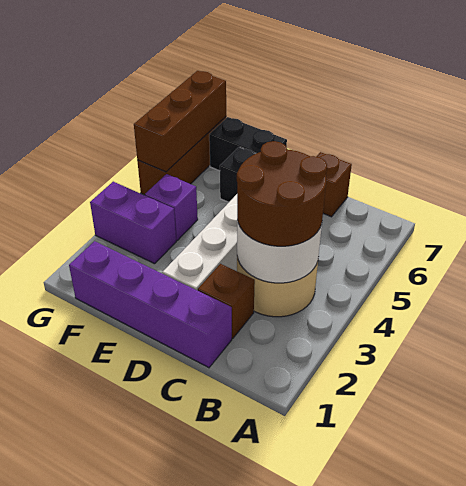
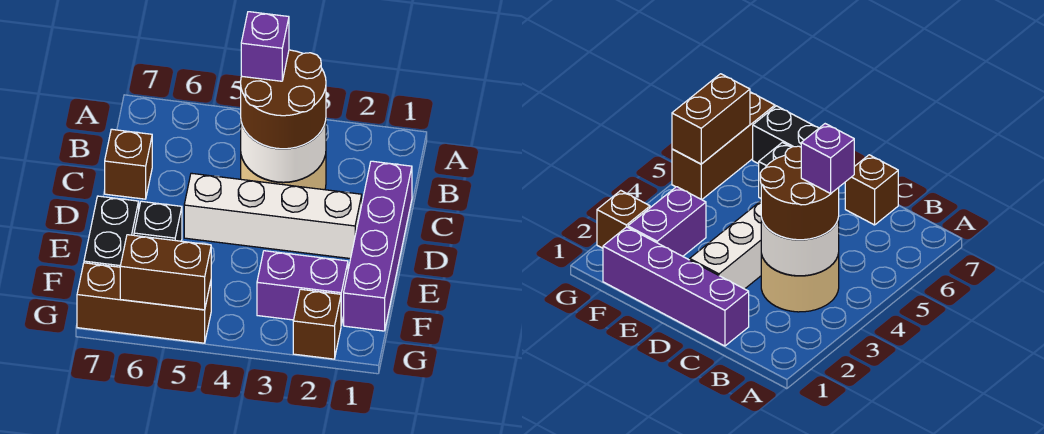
brown 1x1 brick [198,264,255,339] -> brown 1x1 brick moved to [293,289,341,359]
purple 1x2 brick [90,182,176,264] -> purple 1x2 brick turned to [257,251,348,325]
purple 1x1 brick [145,174,198,241] -> purple 1x1 brick moved to [241,12,289,81]
brown 1x3 brick [134,71,226,172] -> brown 1x2 brick [120,235,211,310]

